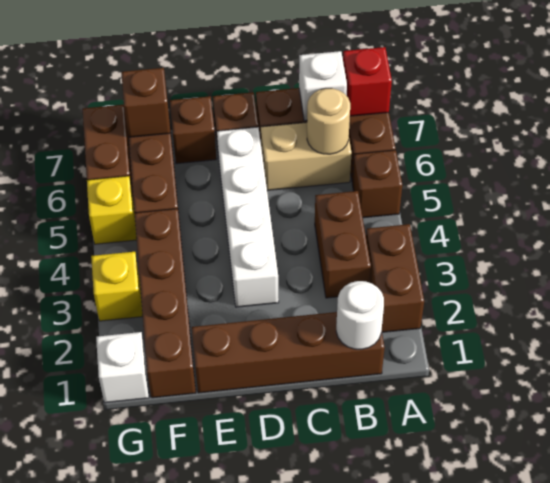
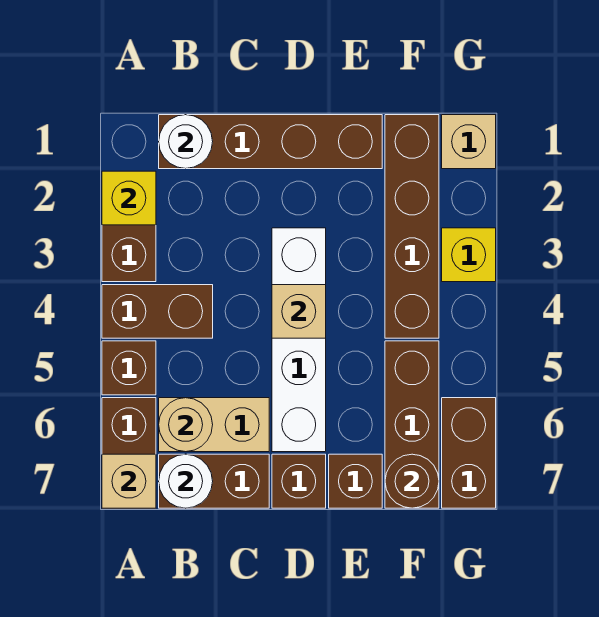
red 1x1 brick [343,47,392,116] -> tan 1x1 brick [102,454,156,508]
brown 1x2 brick [315,191,371,298] -> brown 1x2 brick turned to [102,285,213,338]
white 1x1 brick [299,51,347,121] -> white 1x1 round brick [159,454,213,508]
none -> tan 1x1 brick [272,285,326,338]
brown 1x1 brick [121,68,171,137] -> brown 1x1 round brick [385,454,439,508]
white 1x1 brick [96,332,149,403] -> tan 1x1 brick [442,115,496,169]
yellow 1x1 brick [87,176,137,244] -> yellow 1x1 brick moved to [102,171,156,225]

